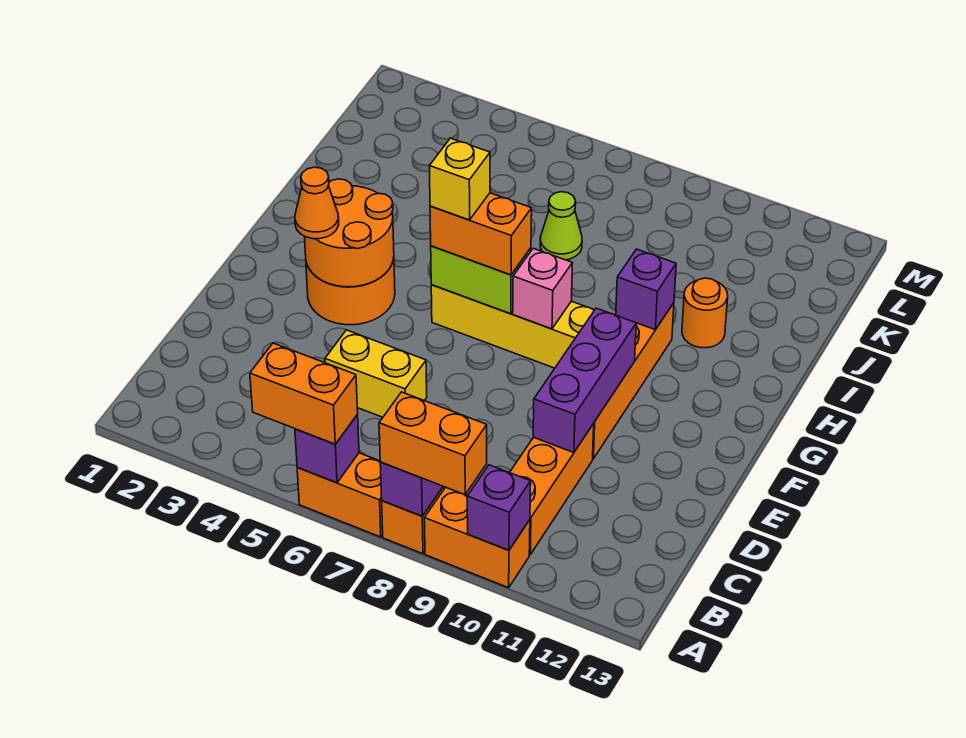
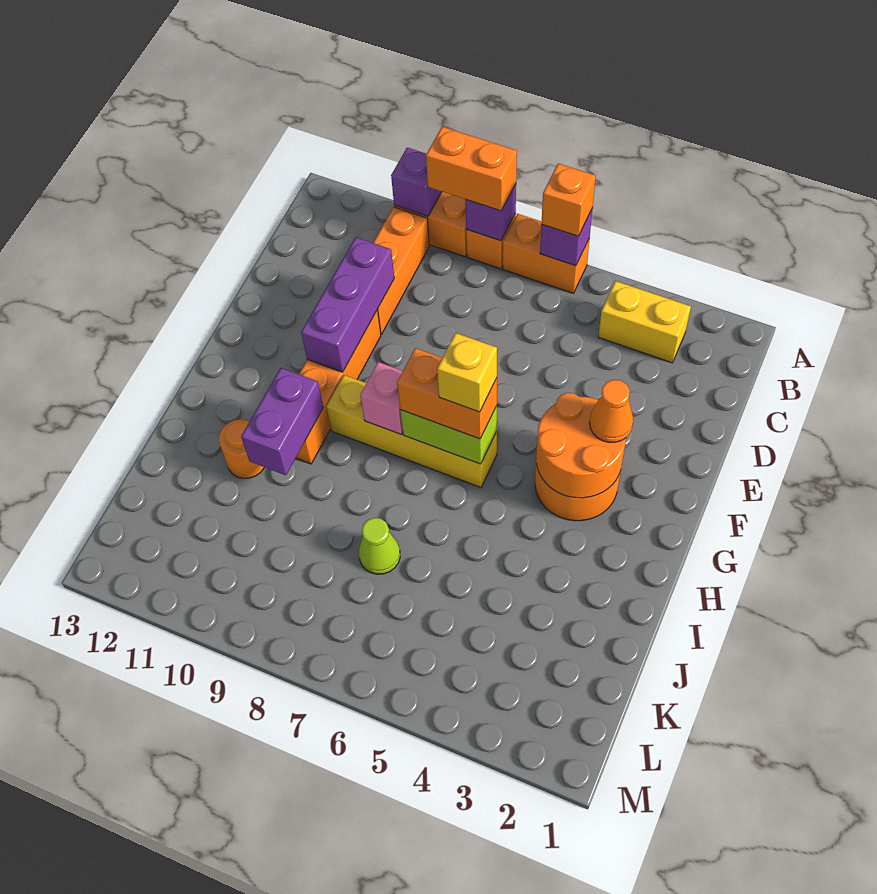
orange 1x2 brick [250,343,358,444] -> orange 1x1 brick [542,164,596,236]
yellow 1x2 brick [325,330,427,417] -> yellow 1x2 brick moved to [598,281,691,363]
purple 1x1 brick [616,249,676,330] -> purple 1x2 brick [241,368,323,475]

